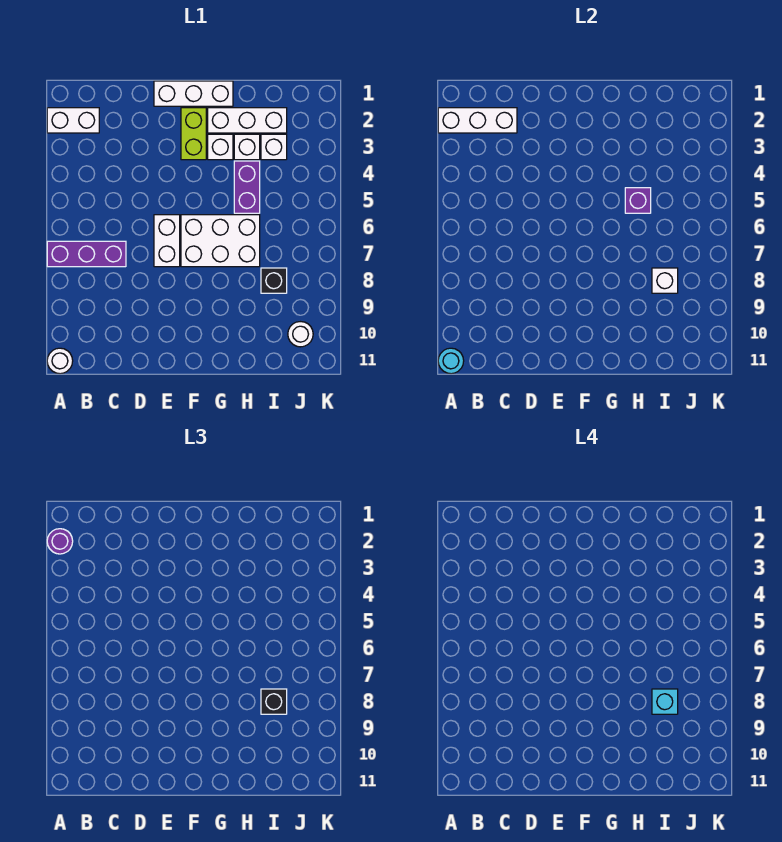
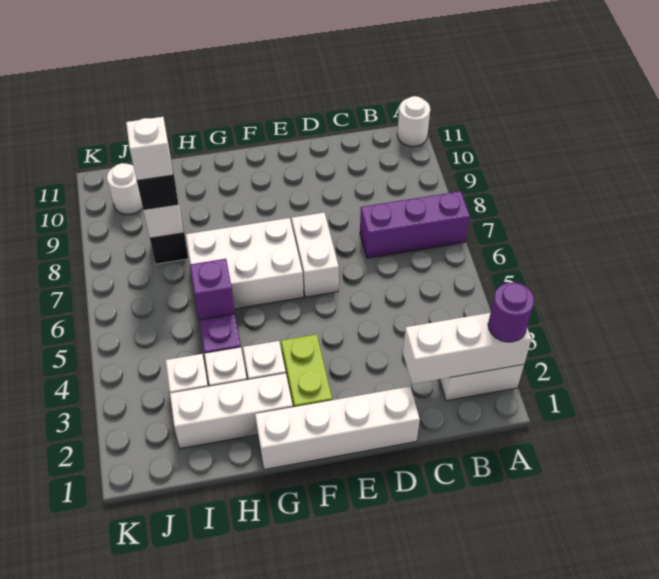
cyan 1x1 round brick [438,348,464,374] -> none
white 1x3 brick [154,81,233,106] -> white 1x4 brick [255,387,420,470]
cyan 1x1 brick [652,689,678,714] -> white 1x1 brick [126,117,173,180]

